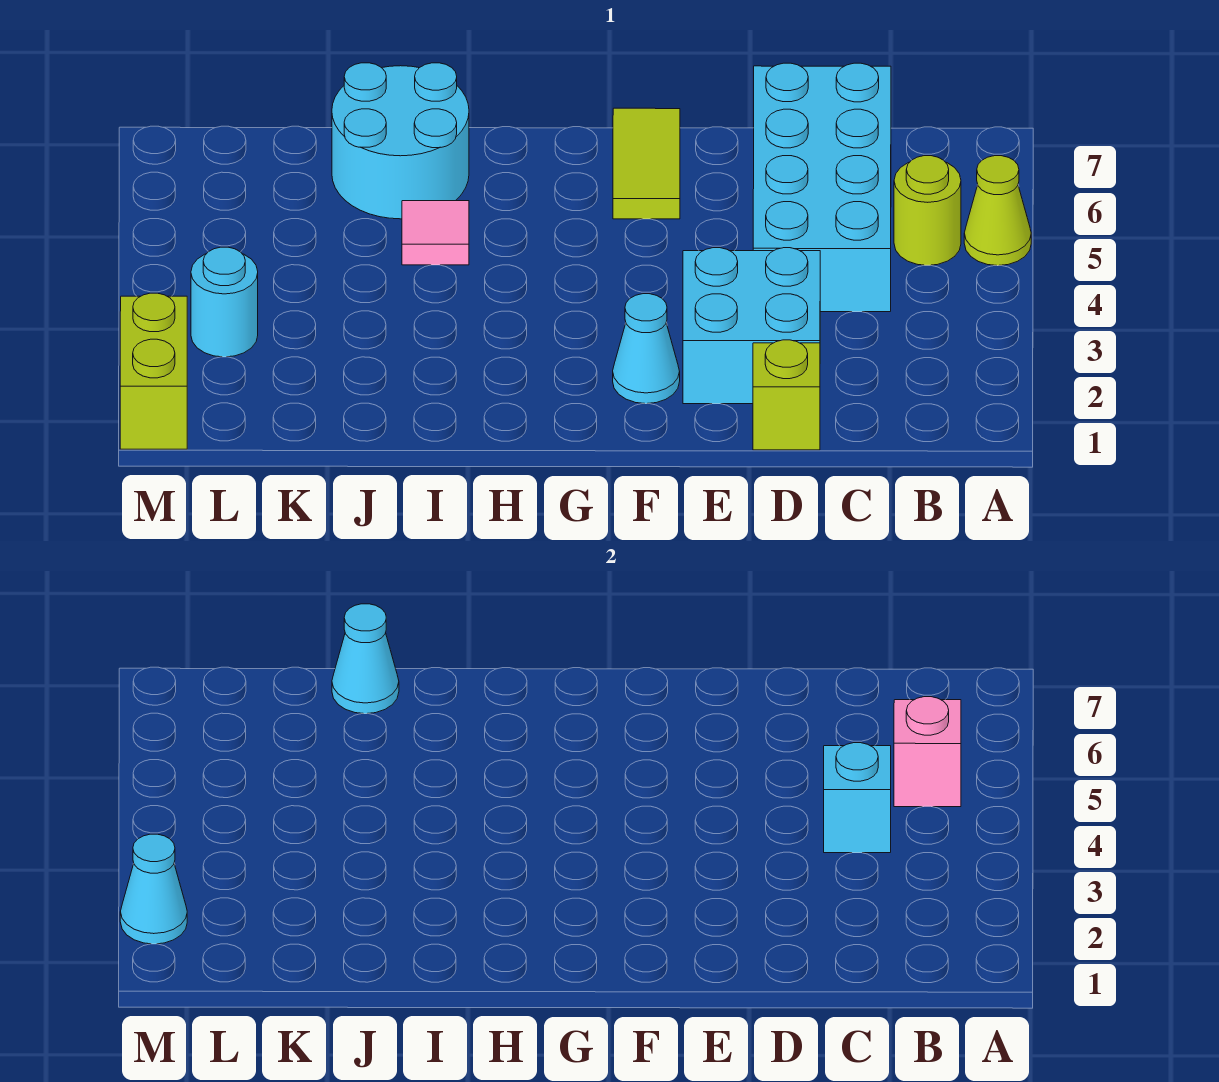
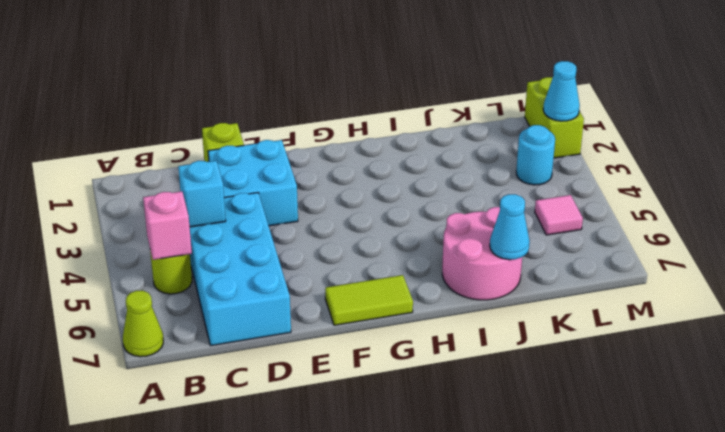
lime 1x1 cone [964,156,1031,266] -> lime 1x1 cone moved to [123,291,163,357]
cyan 1x1 cone [613,294,680,404] -> none
lime 1x2 tile [613,108,680,219] -> lime 1x2 tile turned to [325,275,413,325]
pink 1x1 tile [402,201,469,265] -> pink 1x1 tile moved to [535,195,583,235]
cyan 2x2 round brick [332,63,469,219] -> pink 2x2 round brick [442,207,522,300]

